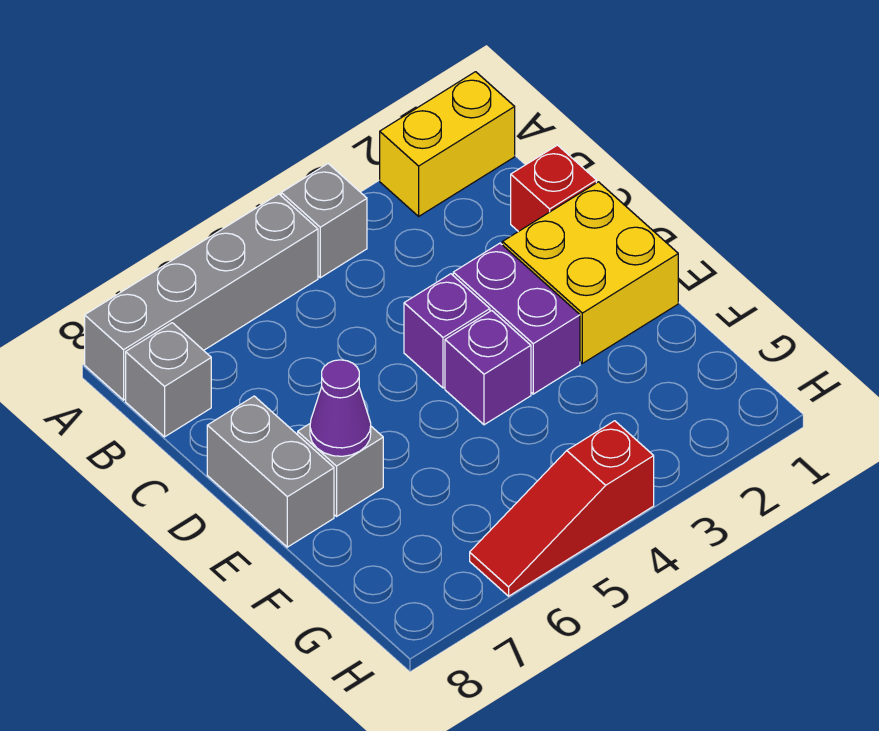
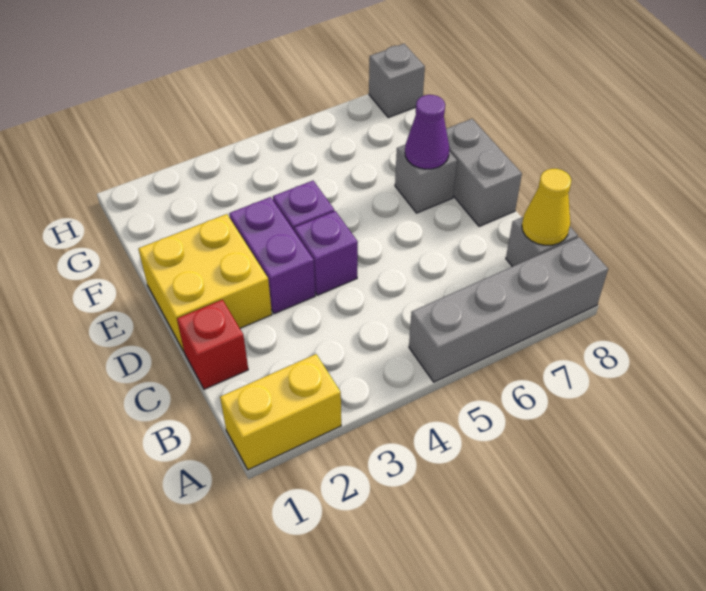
grey 1x1 brick [281,164,367,278] -> grey 1x1 brick moved to [369,44,425,117]
none -> yellow 1x1 cone [522,169,571,245]
red 1x3 slope [470,421,654,596] -> none

